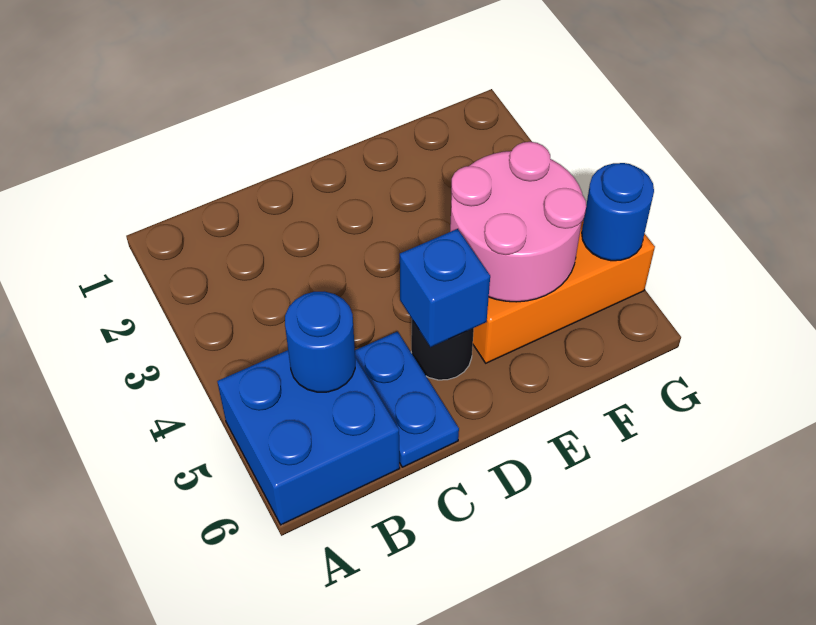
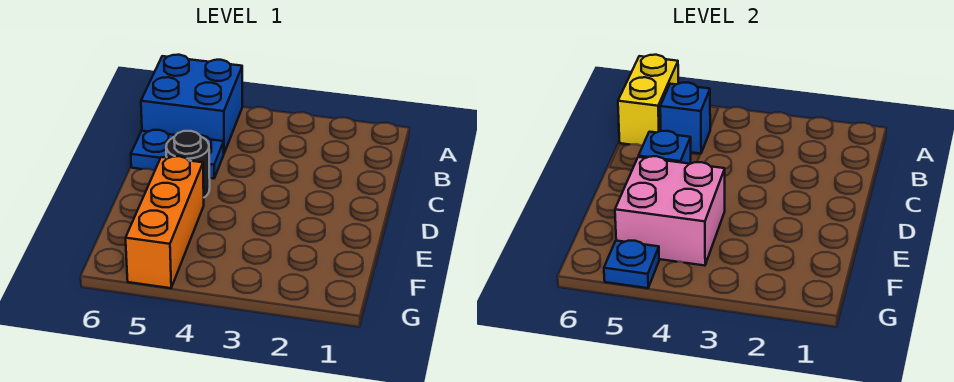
none -> yellow 1x2 brick [618,55,678,146]
blue 1x1 round brick [285,291,355,392] -> blue 1x1 brick [660,83,710,154]
pink 2x2 round brick [450,142,586,302] -> pink 2x2 brick [615,156,725,266]
blue 1x1 round brick [582,163,654,261] -> blue 1x1 plate [604,241,659,288]

